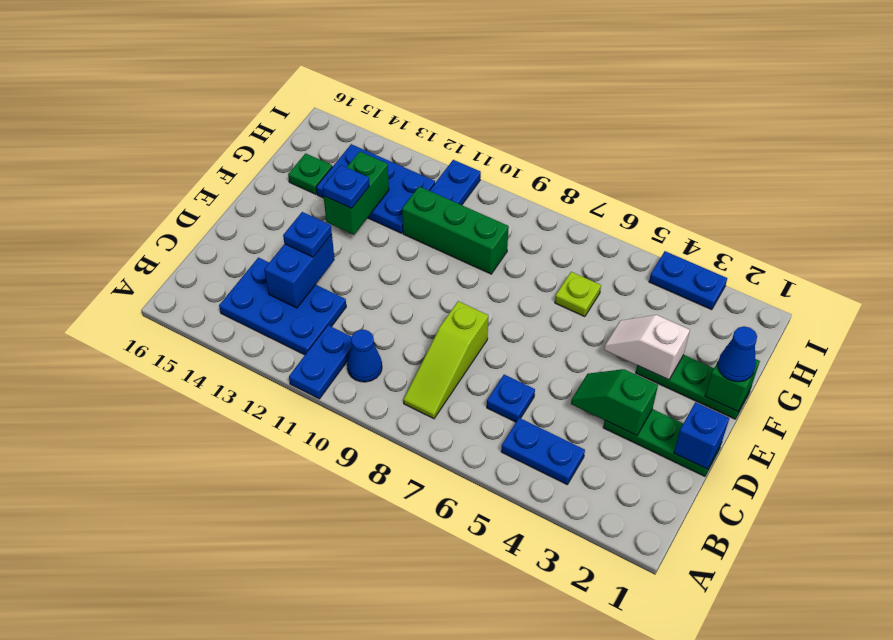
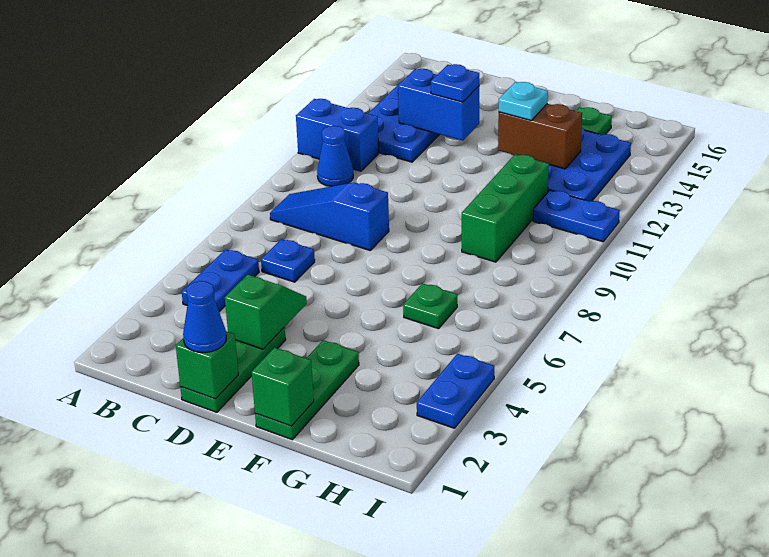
blue 1x2 plate [289,325,352,399] -> blue 1x2 brick [296,99,379,171]
lime 1x3 slope [403,301,488,419] -> blue 1x3 slope [270,183,389,251]
blue 1x1 brick [674,402,729,469] -> green 1x1 brick [176,331,238,399]
blue 1x1 cone [718,326,757,382] -> blue 1x1 cone moved to [183,281,226,353]
white 1x2 slope [604,315,690,380] -> none
green 1x2 brick [324,152,389,235] -> brown 1x2 brick [498,104,582,169]
blue 1x1 plate [323,165,369,208] -> cyan 1x1 plate [499,82,548,121]
lime 1x1 plate [555,272,601,317] -> green 1x1 plate [403,283,457,329]

